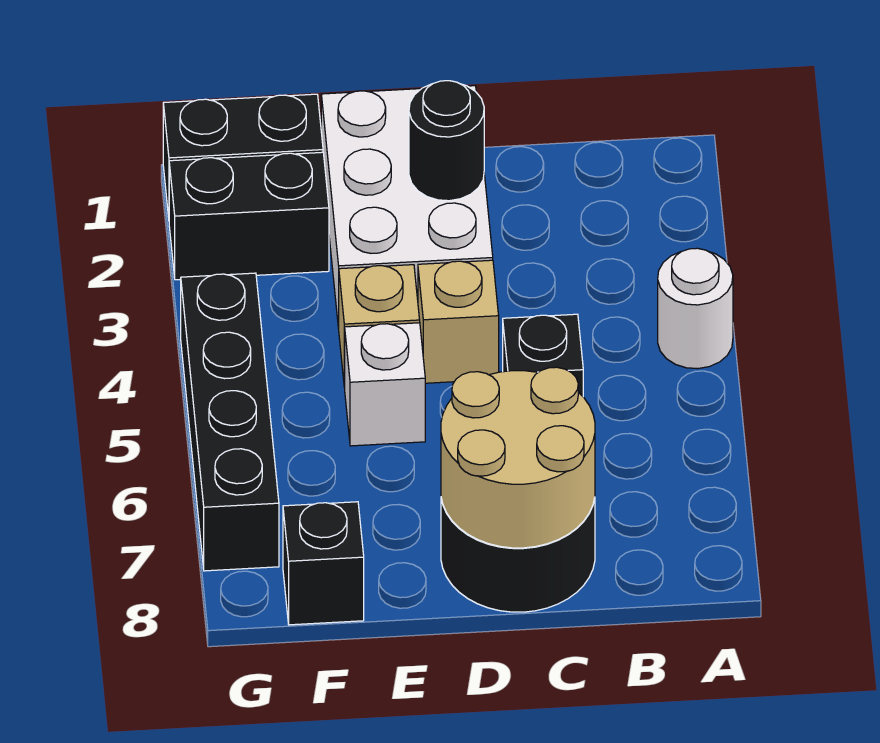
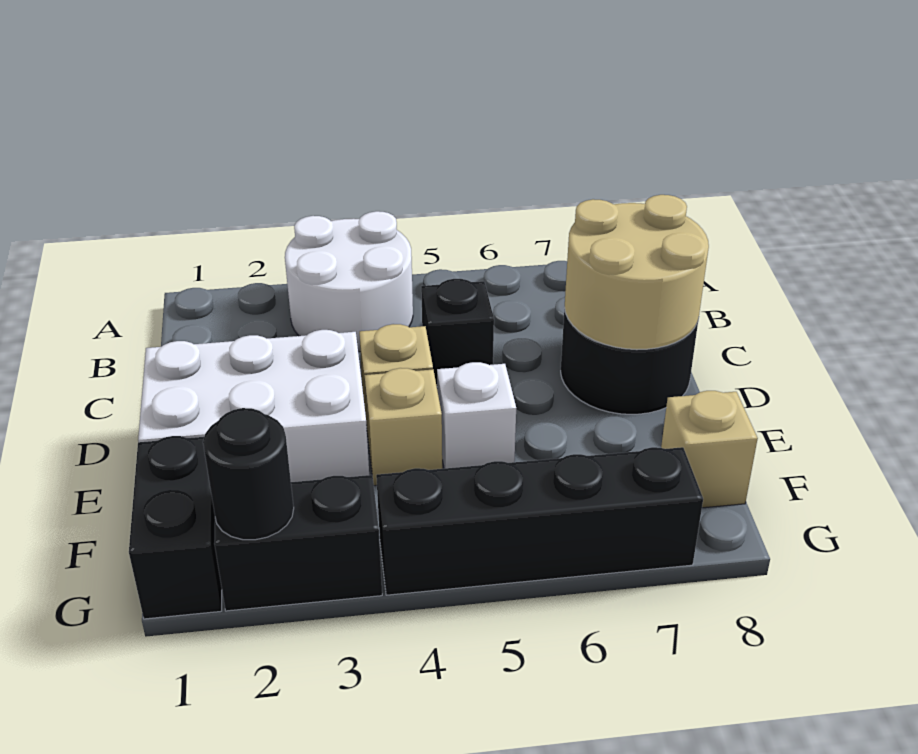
white 1x1 round brick [658,248,733,369] -> white 2x2 round brick [285,211,413,352]
black 1x1 round brick [409,81,484,201] -> black 1x1 round brick moved to [203,408,294,540]
black 1x2 brick [169,152,329,280] -> black 1x2 brick turned to [214,475,382,611]
black 1x1 brick [283,502,364,625] -> tan 1x1 brick [661,391,758,508]

